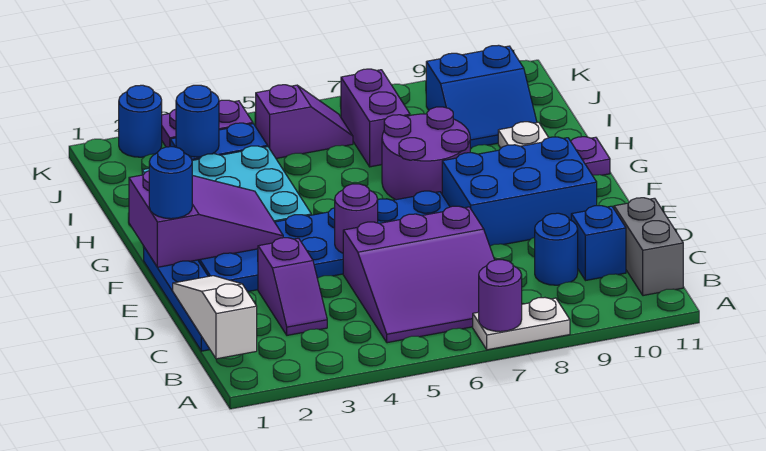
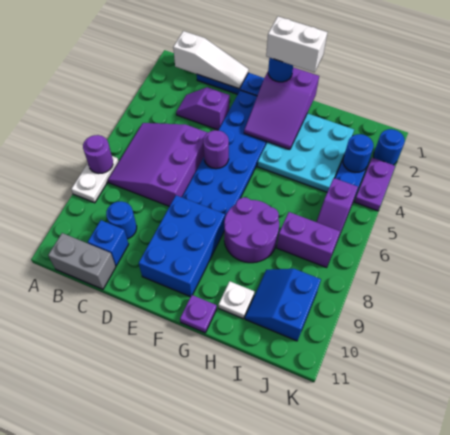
none -> white 1x2 brick [266,17,327,72]

